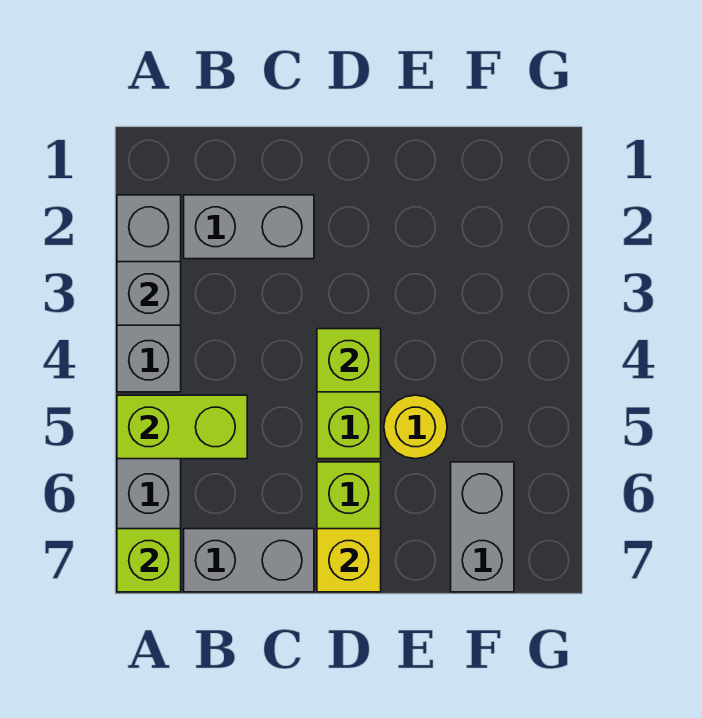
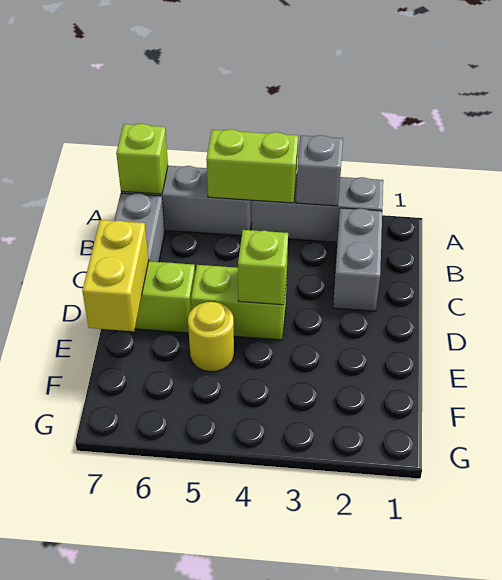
lime 1x2 brick [117,395,247,459] -> lime 1x2 brick turned to [206,129,298,203]
yellow 1x1 brick [317,529,381,592] -> yellow 1x2 brick [82,220,149,331]
grey 1x2 brick [451,462,514,592] -> none

